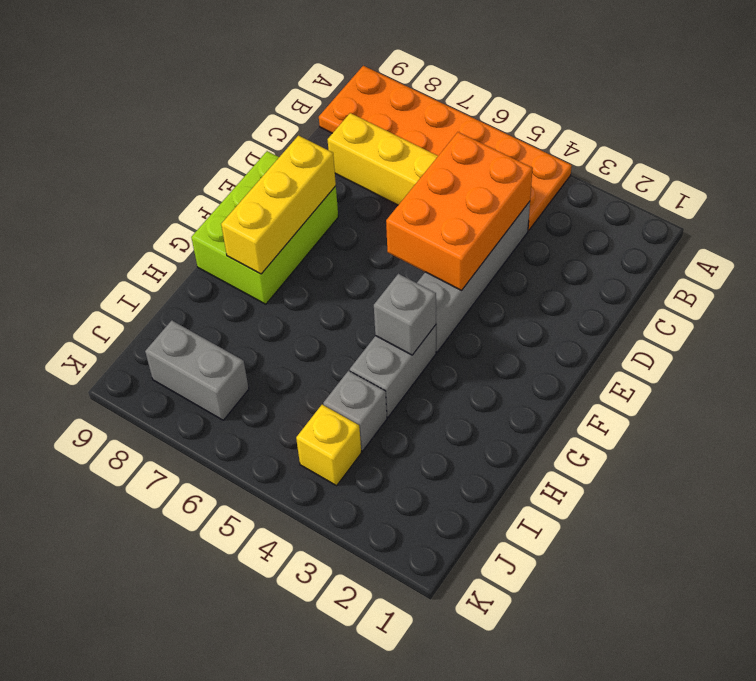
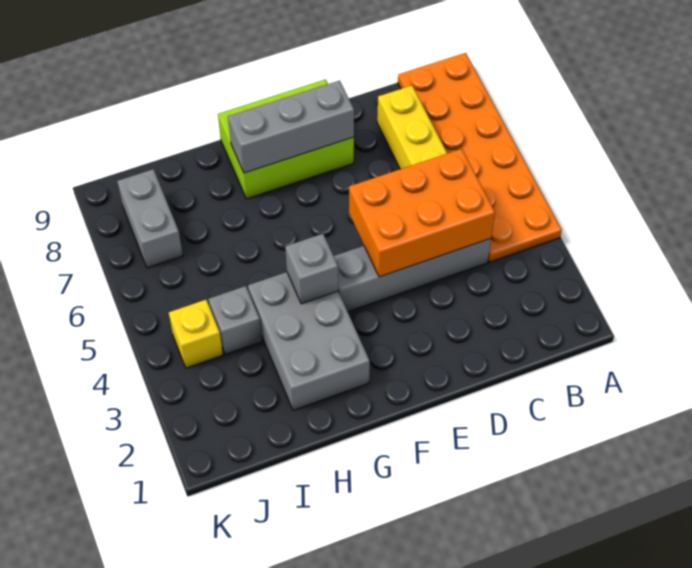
yellow 1x3 brick [221,136,336,274] -> grey 1x3 brick [228,80,354,173]
grey 1x2 brick [350,325,436,417] -> grey 2x3 brick [248,272,370,410]

